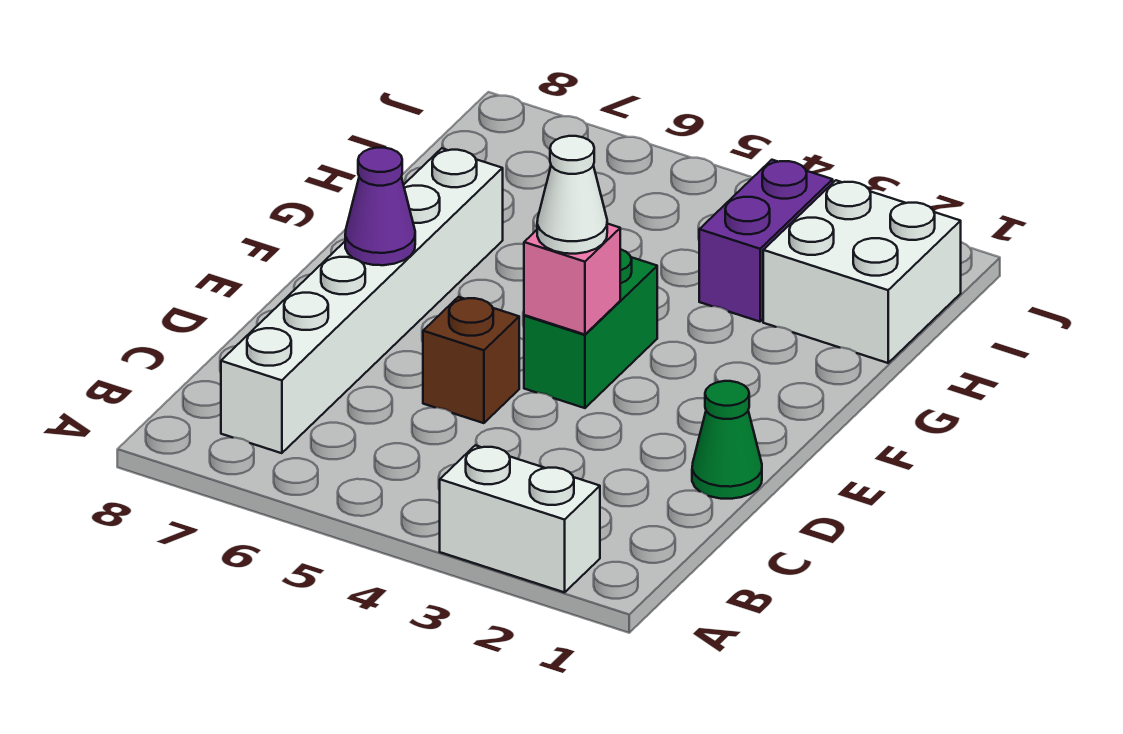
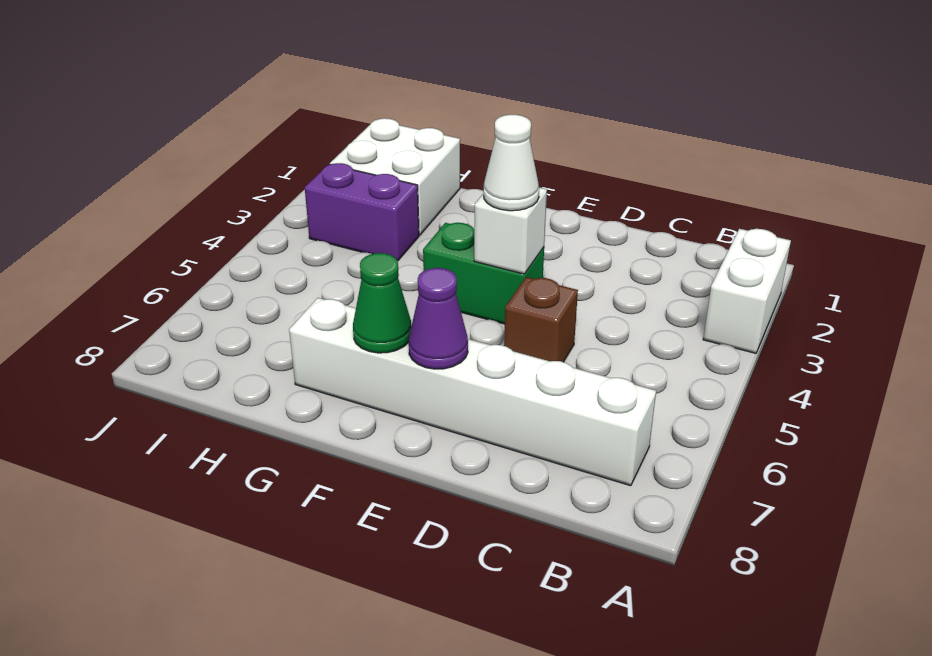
green 1x1 cone [692,381,762,499] -> green 1x1 cone moved to [353,253,411,353]
pink 1x1 brick [524,224,620,334] -> white 1x1 brick [474,187,547,274]

